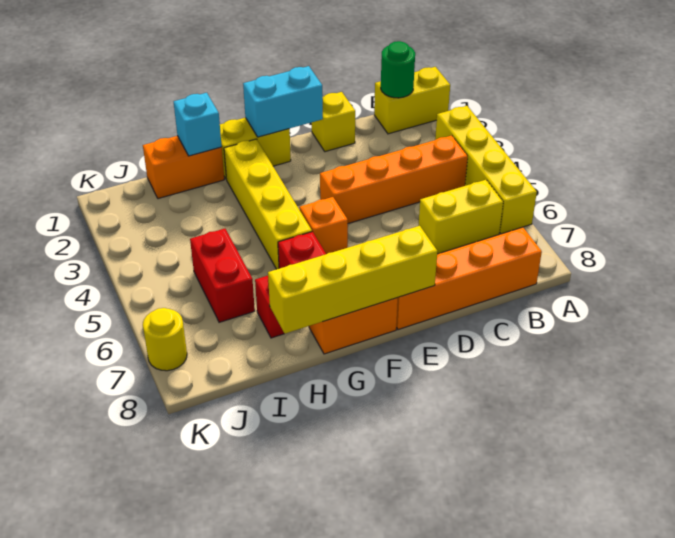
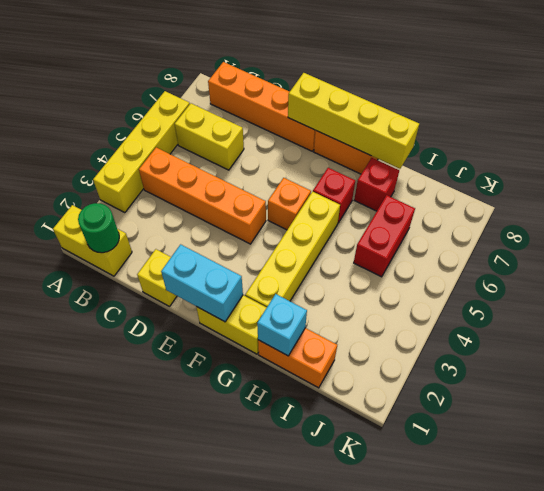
yellow 1x1 round brick [143,308,187,371] -> none

